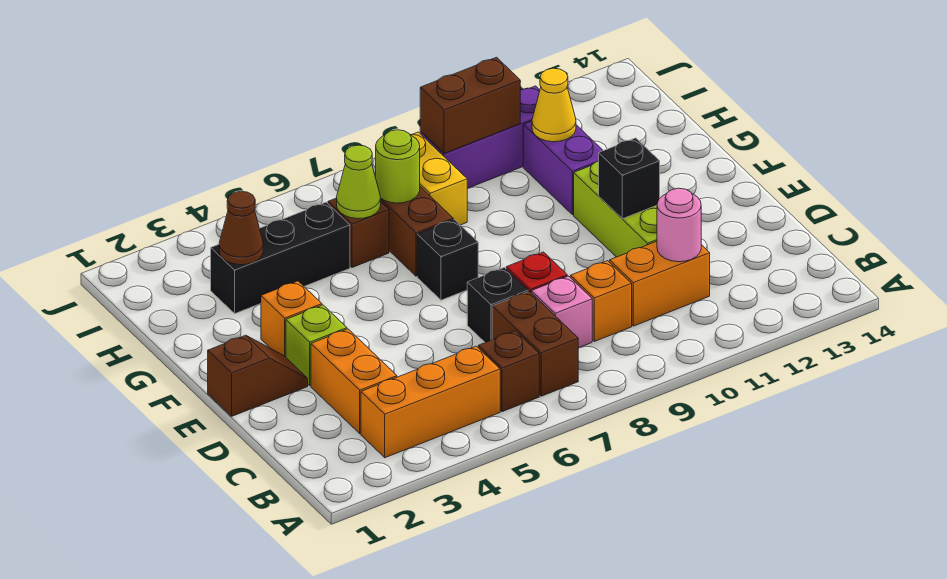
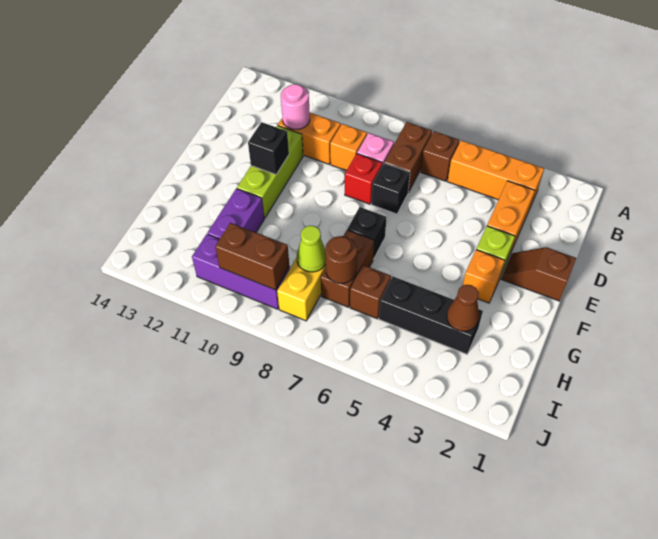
lime 1x1 cone [337,145,381,219] -> lime 1x1 cone moved to [297,226,326,272]
lime 1x1 round brick [376,130,420,203] -> brown 1x1 round brick [325,236,357,283]
yellow 1x1 cone [532,68,576,142] -> none

